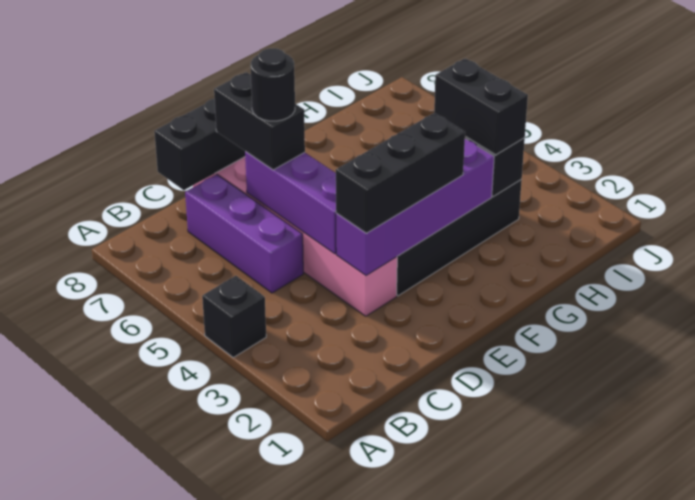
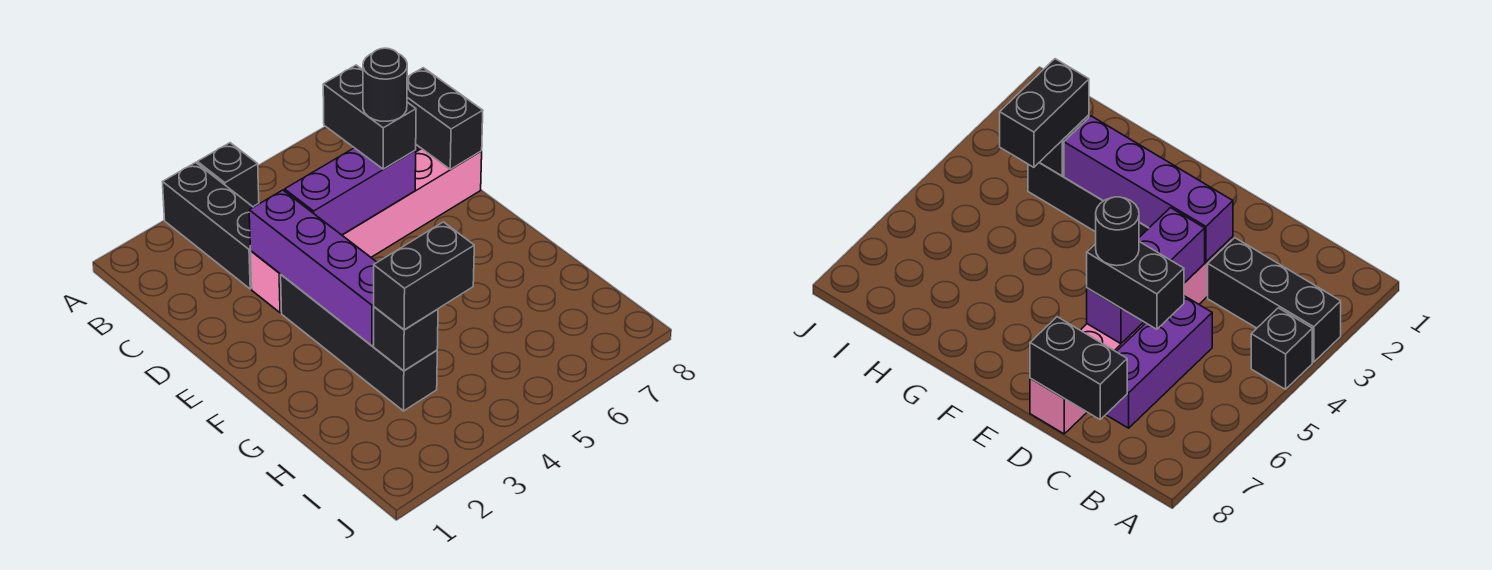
black 1x3 brick [336,113,465,233] -> black 1x3 brick moved to [163,163,253,289]
black 1x2 brick [214,72,305,170] -> black 1x2 brick turned to [323,65,416,169]

